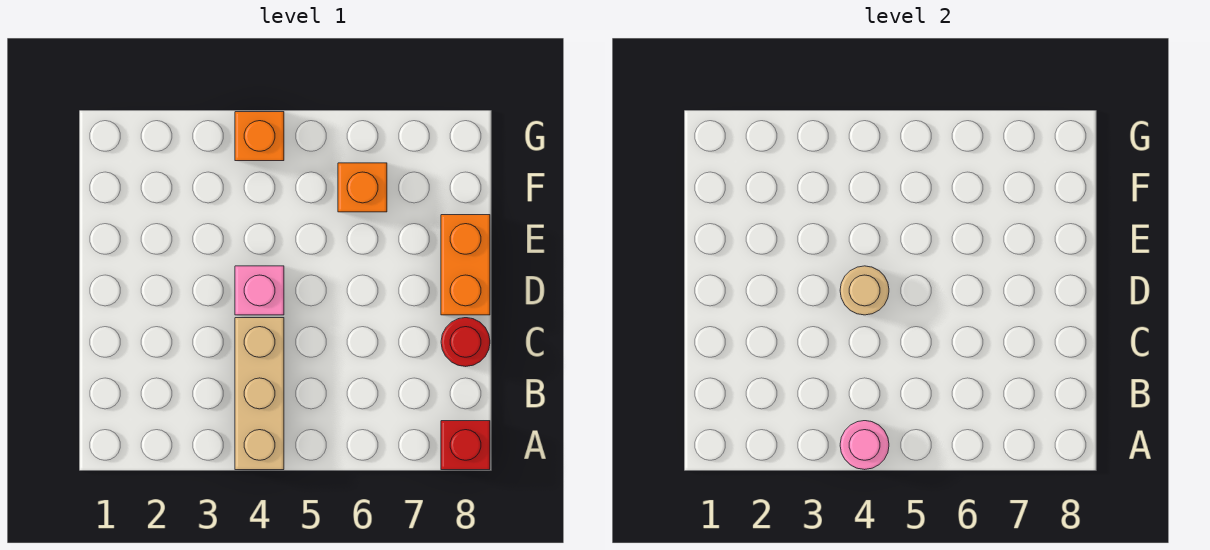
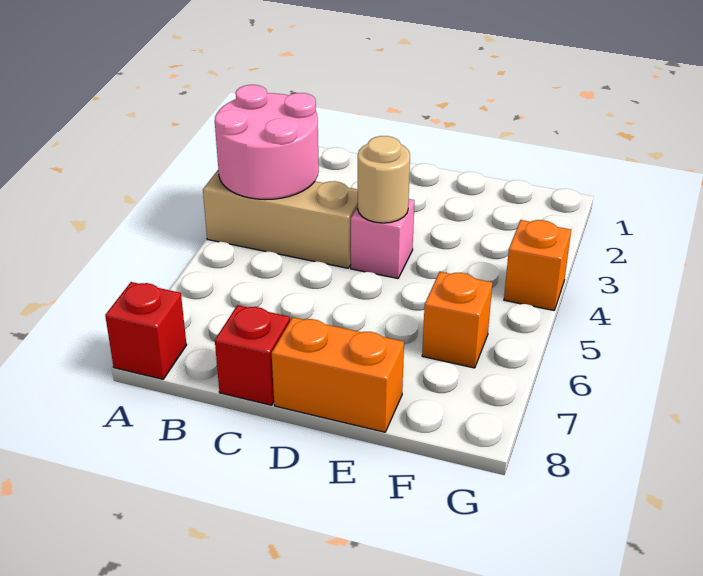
pink 1x1 round brick [840,421,889,470] -> pink 2x2 round brick [215,85,319,200]
red 1x1 round brick [441,318,490,367] -> red 1x1 brick [215,305,290,405]

